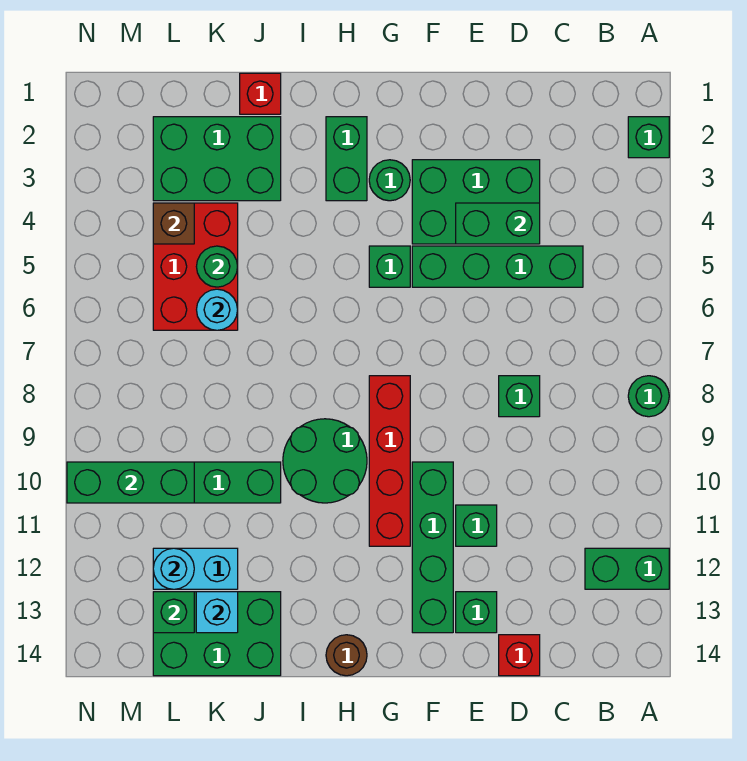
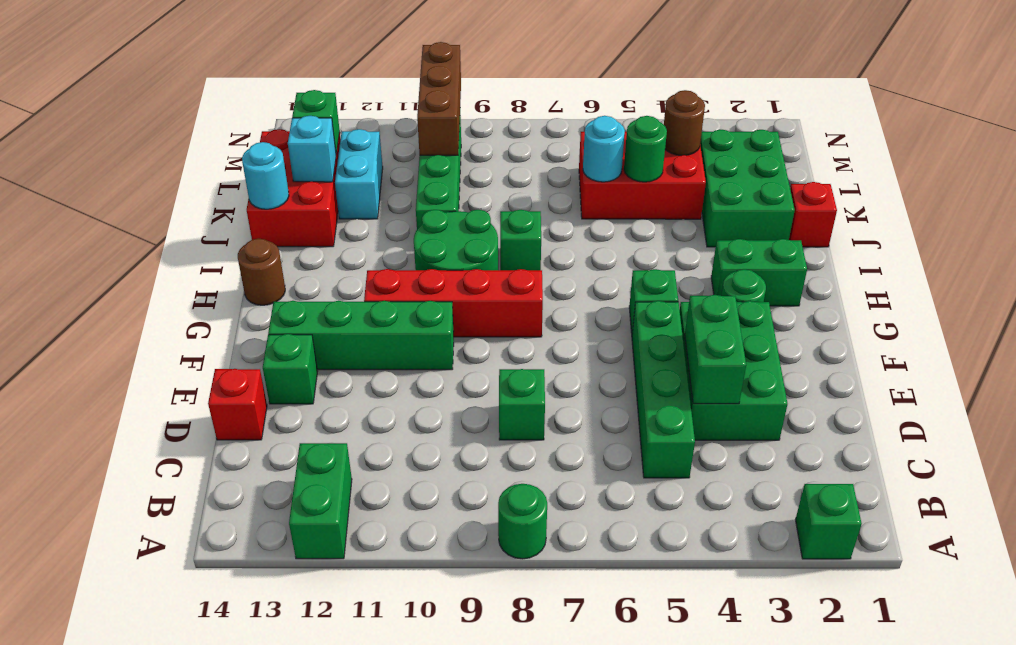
green 1x1 brick [456,505,497,546] -> green 1x1 brick moved to [500,210,541,270]
green 2x3 brick [153,592,281,676] -> red 2x3 brick [247,129,341,247]
brown 1x1 brick [153,203,194,244] -> brown 1x1 round brick [664,90,705,155]
green 1x3 brick [67,462,194,503] -> brown 1x3 brick [417,42,461,155]
cyan 1x1 round brick [153,548,194,589] -> cyan 1x1 round brick moved to [242,142,289,209]

